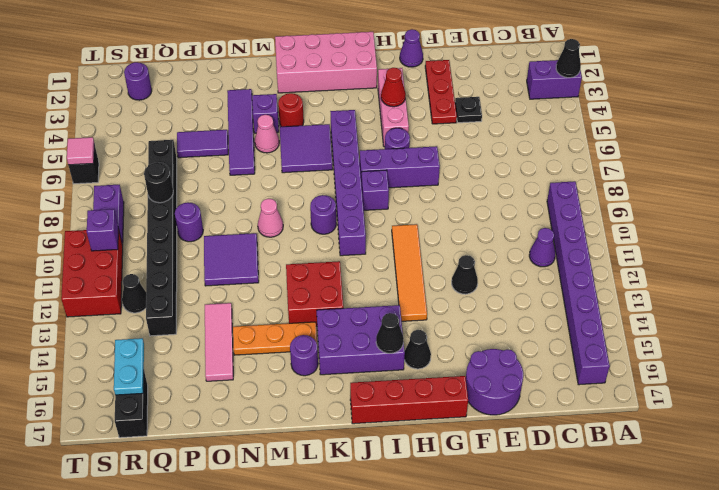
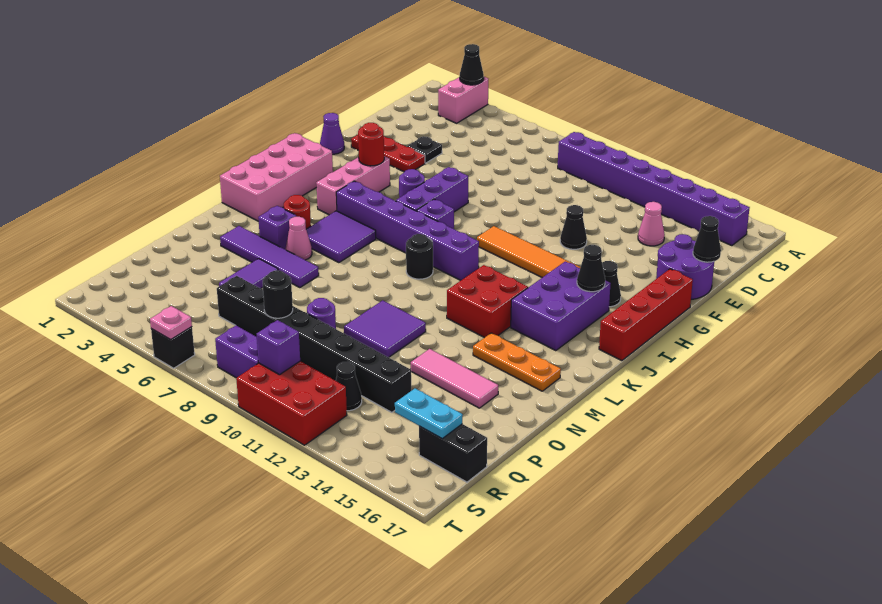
purple 1x2 brick [527,60,582,99] -> pink 1x2 brick [438,77,488,123]
purple 1x1 cone [529,228,555,267] -> none
none -> black 1x1 cone [693,216,721,262]
pink 1x3 brick [378,68,409,147] -> pink 1x3 brick turned to [316,156,390,215]
red 1x1 cone [381,68,406,107] -> red 1x1 round brick [358,123,384,166]
purple 1x1 round brick [310,195,336,234] -> black 1x1 round brick [406,234,433,279]
orange 1x3 plate [233,322,317,355] -> orange 1x3 plate turned to [473,333,561,391]
purple 1x1 round brick [290,335,318,376] -> none
pink 1x1 cone [258,199,283,237] -> pink 1x1 cone moved to [638,202,665,246]
purple 1x1 round brick [124,62,152,100] -> none
pink 1x1 tile [67,137,94,165] -> pink 1x1 plate [150,306,192,340]

